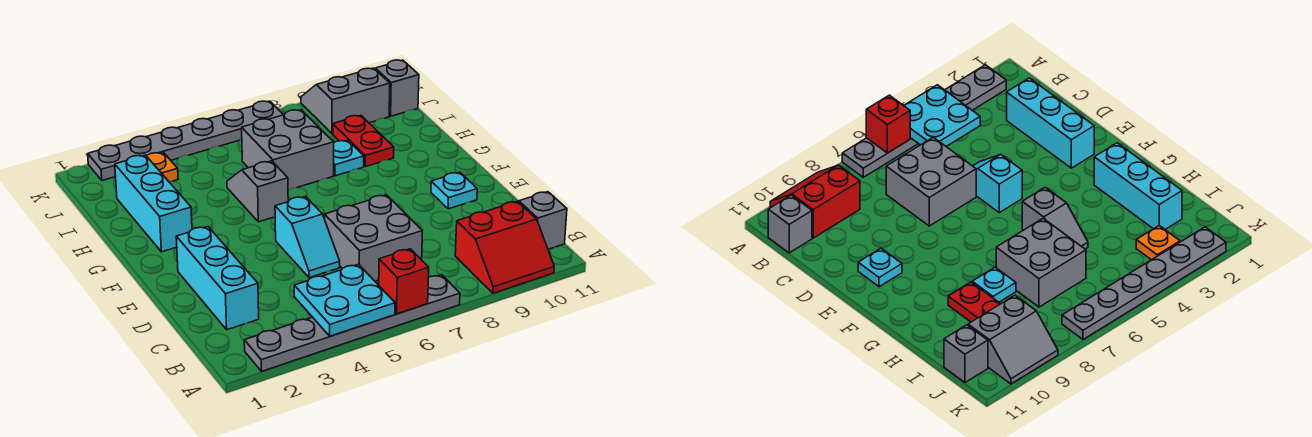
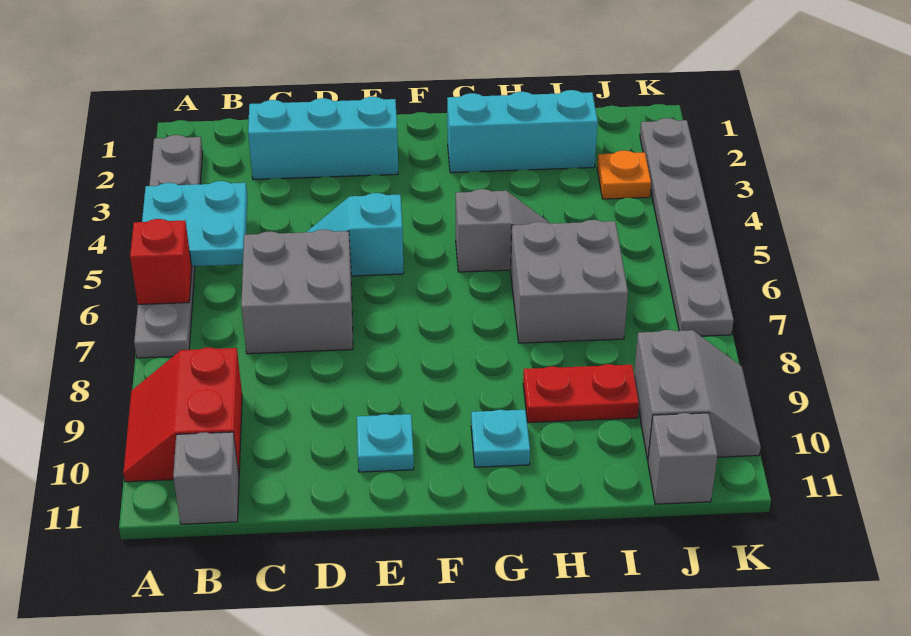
cyan 1x1 plate [334,140,364,176] -> cyan 1x1 plate moved to [471,410,530,467]

